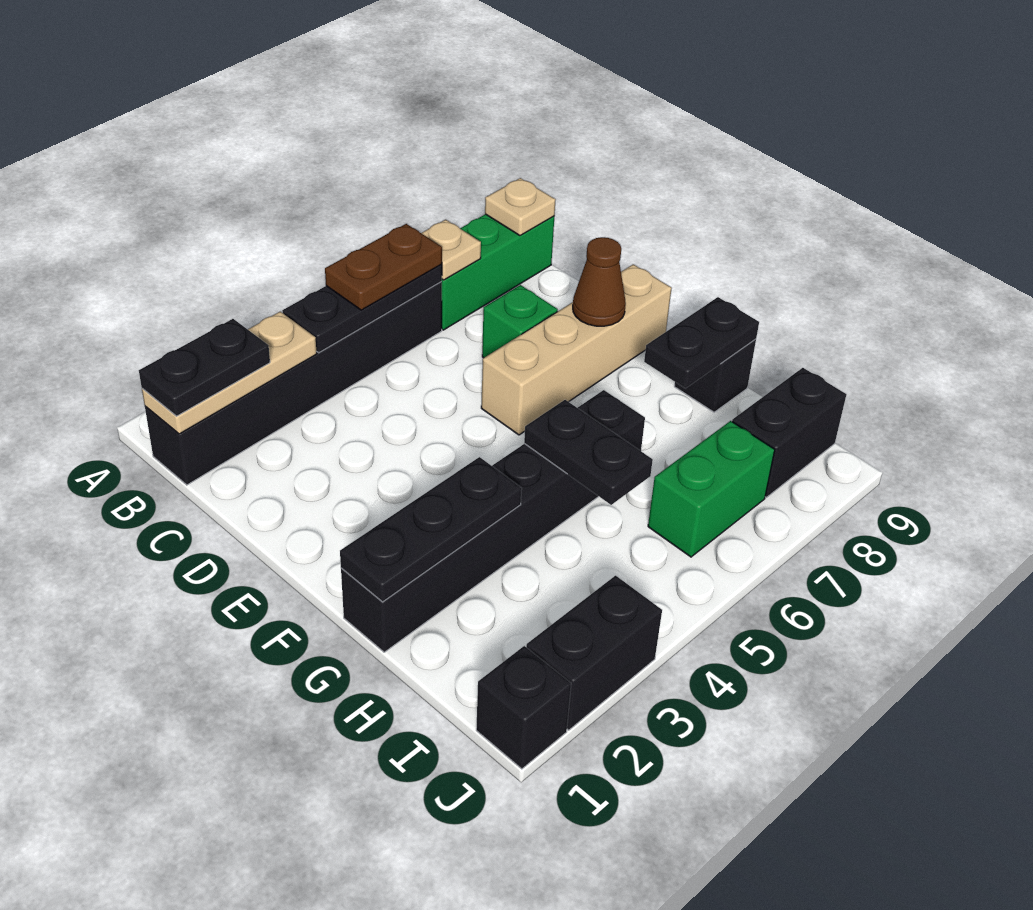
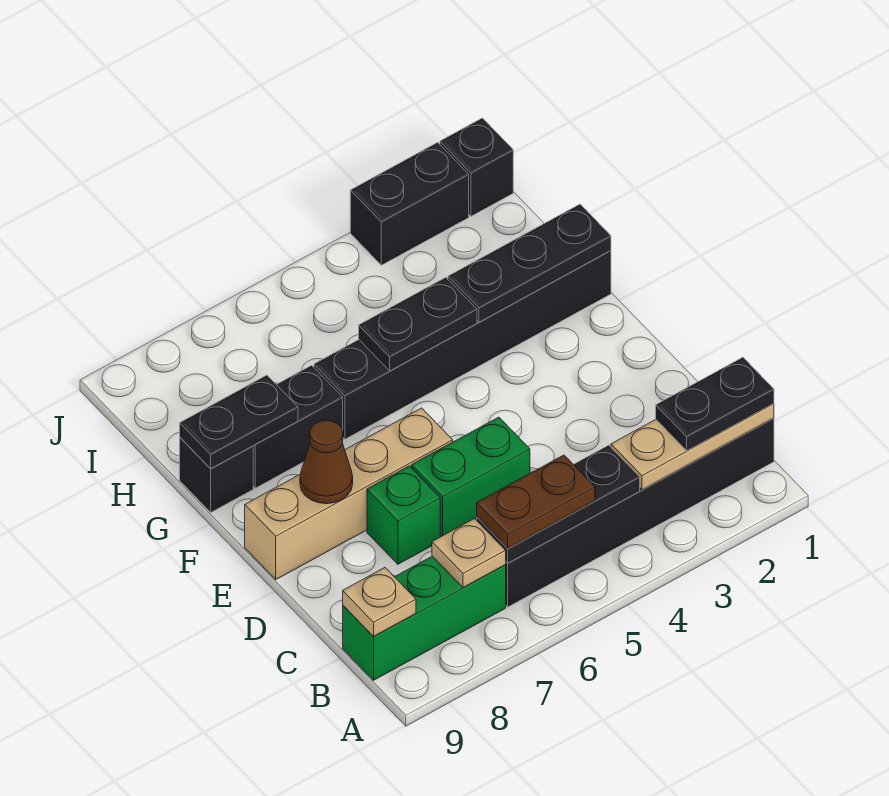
black 1x2 plate [524,400,653,505] -> black 1x2 plate turned to [359,277,477,371]
green 1x2 brick [648,421,775,557] -> green 1x2 brick moved to [412,417,530,537]
black 1x2 brick [732,368,846,497] -> black 1x2 brick moved to [253,365,343,488]

